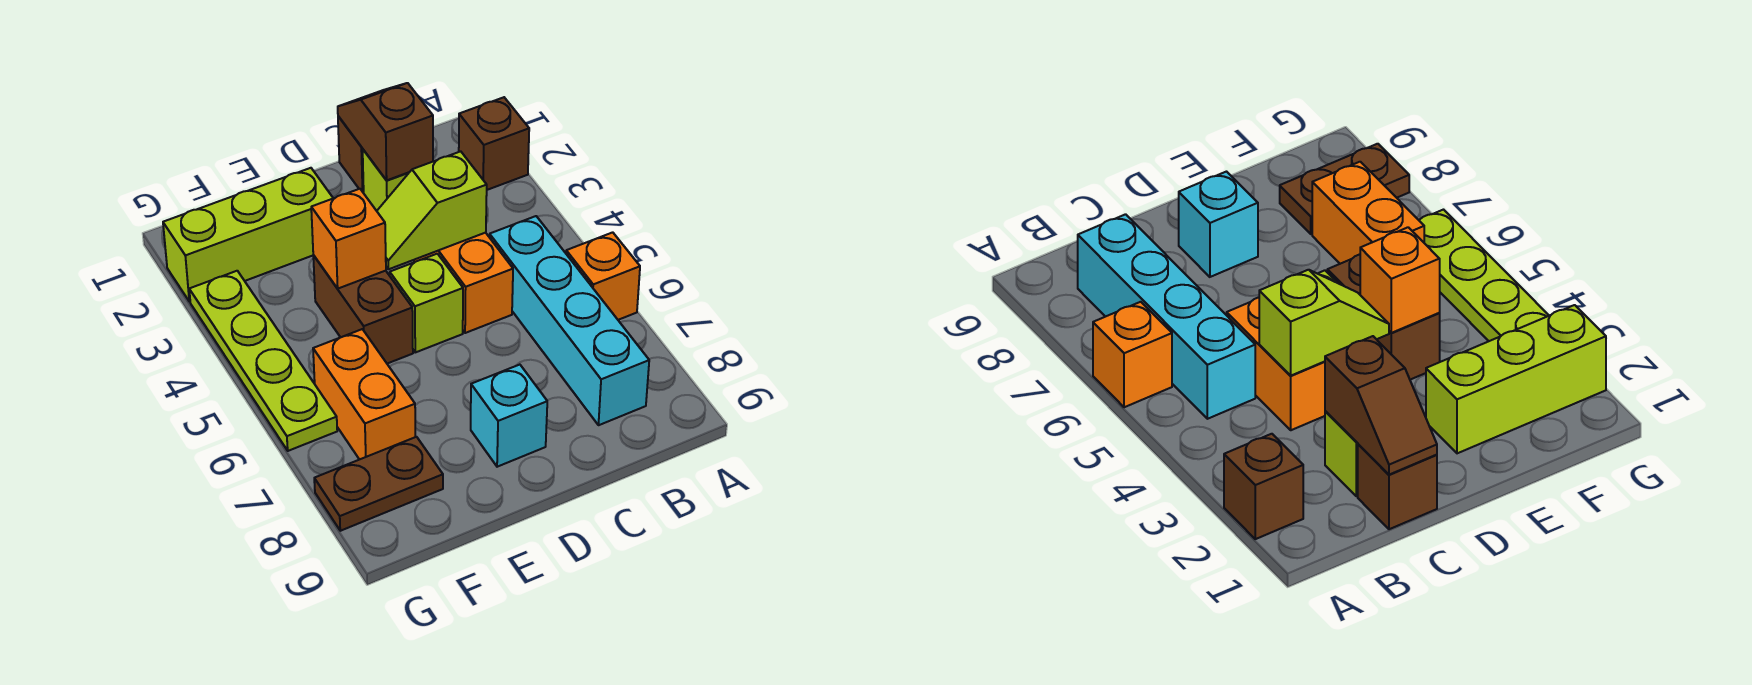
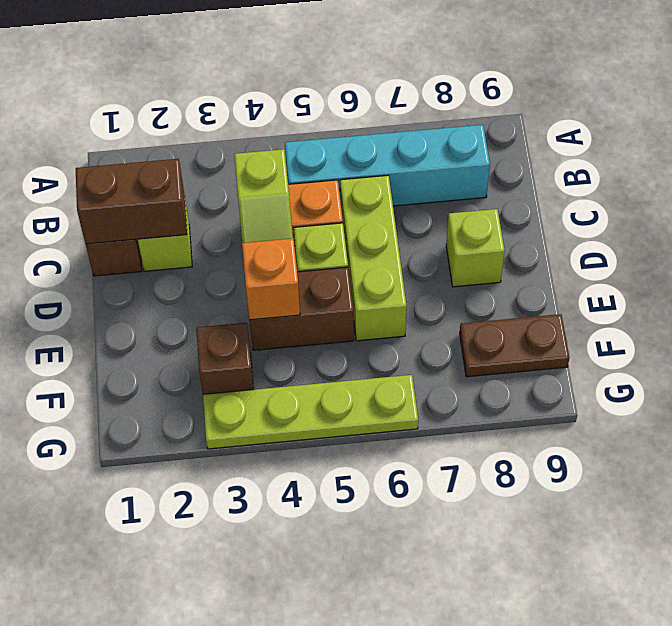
brown 1x1 brick [459,97,529,190] -> brown 1x1 brick moved to [196,323,254,394]
orange 1x1 brick [566,232,640,320] -> none
brown 1x2 slope [338,83,433,180] -> brown 1x2 brick [76,159,187,244]
cyan 1x1 brick [471,365,547,467] -> lime 1x1 brick [446,209,505,287]
lime 1x3 brick [163,168,333,302] -> lime 1x3 brick moved to [340,175,406,341]
orange 1x2 brick [313,329,415,460] -> none
brown 1x2 plate [314,437,443,531] -> brown 1x2 plate turned to [460,314,569,377]

